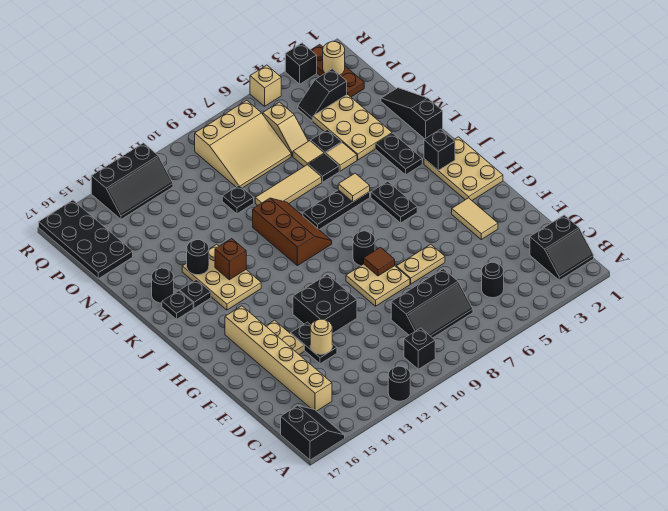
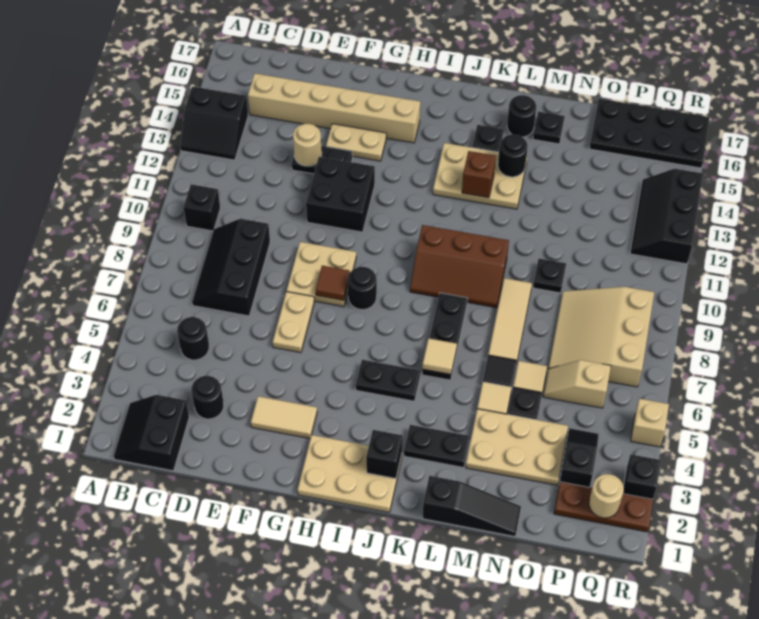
black 1x1 round brick [388,366,410,401] -> black 1x1 round brick moved to [191,376,224,419]
black 2x2 slope [281,406,345,460] -> black 2x2 slope moved to [180,86,248,160]
black 1x1 plate [162,291,193,319] -> black 1x1 plate moved to [533,112,565,144]

